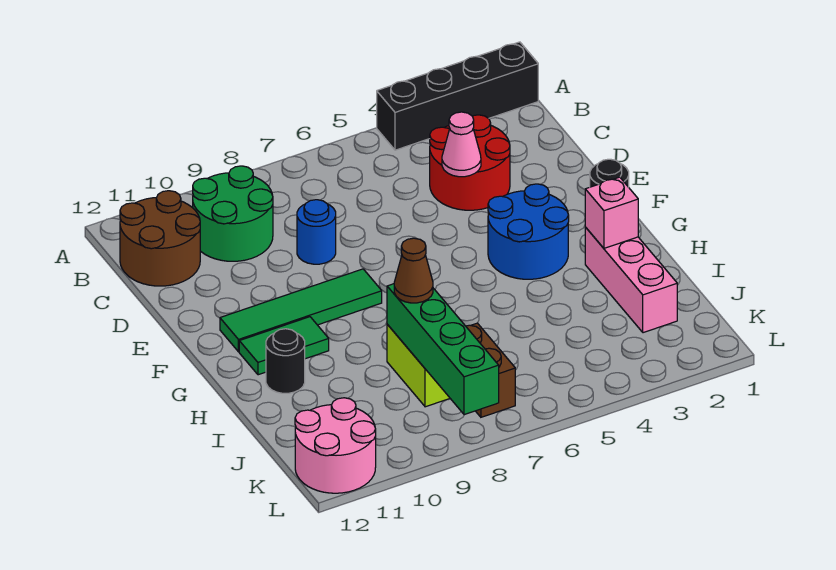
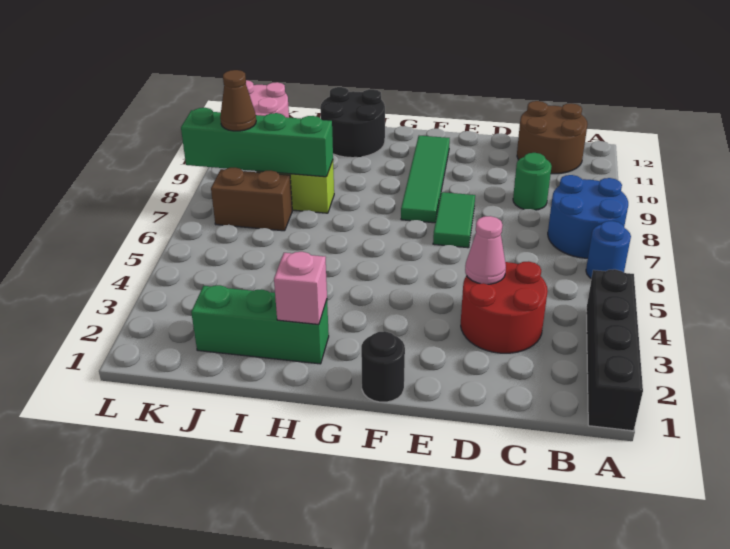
green 2x2 round brick [192,166,273,261] -> green 1x1 round brick [513,153,552,210]
blue 1x1 round brick [297,200,336,264] -> blue 1x1 round brick moved to [586,221,631,279]
blue 2x2 round brick [488,184,569,279] -> blue 2x2 round brick moved to [548,175,628,258]
green 1x2 tile [239,317,329,375] -> green 1x2 tile moved to [433,192,475,248]
pink 1x3 brick [585,227,677,333] -> green 1x3 brick [191,285,329,364]
black 1x1 round brick [266,329,305,393] -> black 2x2 round brick [320,87,385,158]
brown 1x1 cone [394,238,433,303] -> brown 1x1 cone moved to [220,70,256,131]

